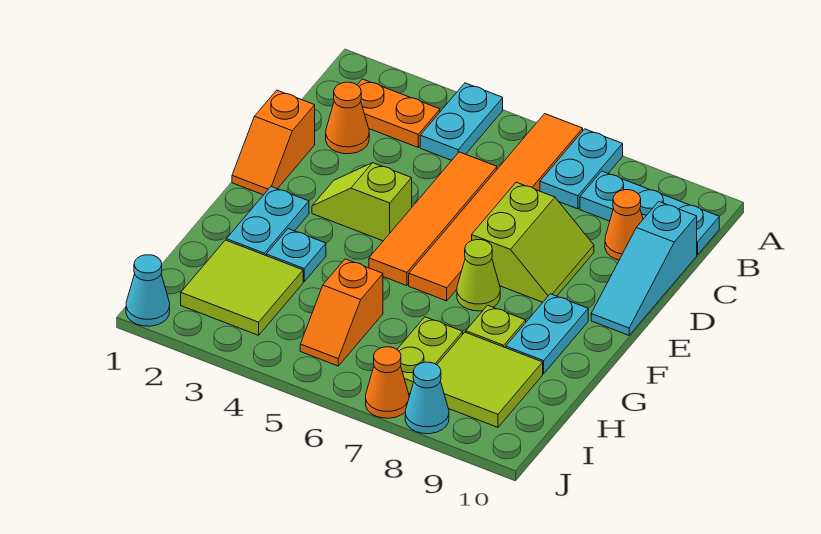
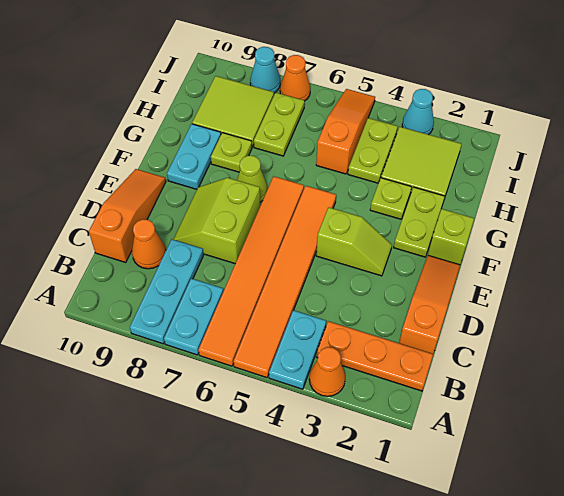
orange 1x2 plate [358,79,440,147] -> orange 1x3 plate [317,321,433,391]
cyan 1x3 plate [580,171,719,255] -> cyan 1x3 plate turned to [130,239,204,344]
orange 1x1 cone [326,82,369,154] -> orange 1x1 cone moved to [309,347,345,396]
orange 1x4 tile [369,152,497,286] -> orange 1x6 tile [233,186,336,378]
cyan 1x3 slope [591,202,697,335] -> orange 1x3 slope [89,169,166,262]
orange 1x2 slope [232,90,315,195] -> orange 1x3 slope [399,256,460,354]
none -> lime 1x1 brick [428,209,474,265]
cyan 1x2 plate [226,186,309,255] -> lime 1x2 plate [394,187,445,257]
cyan 1x1 plate [266,229,326,282] -> lime 1x1 plate [370,178,412,219]
none -> lime 1x2 plate [348,118,398,183]
orange 1x2 slope [300,259,383,366] -> orange 1x3 slope [316,89,375,174]
cyan 1x1 cone [126,255,170,326] -> cyan 1x1 cone moved to [402,89,434,135]

